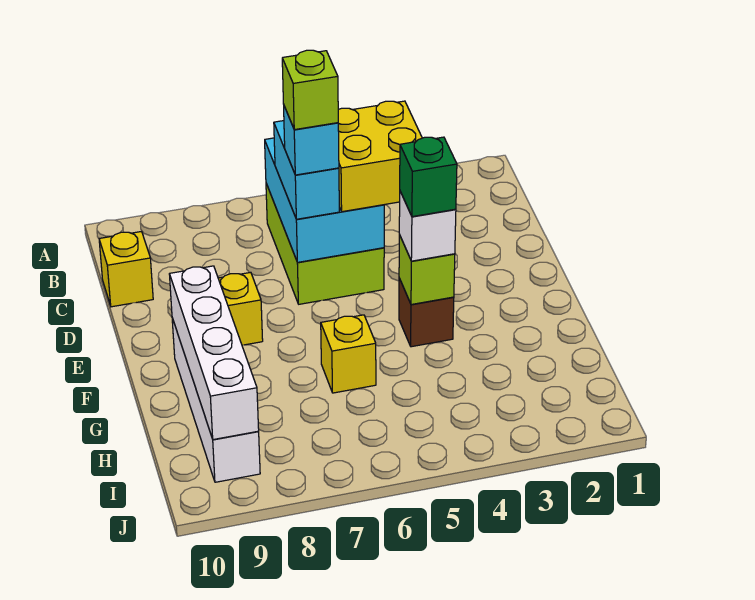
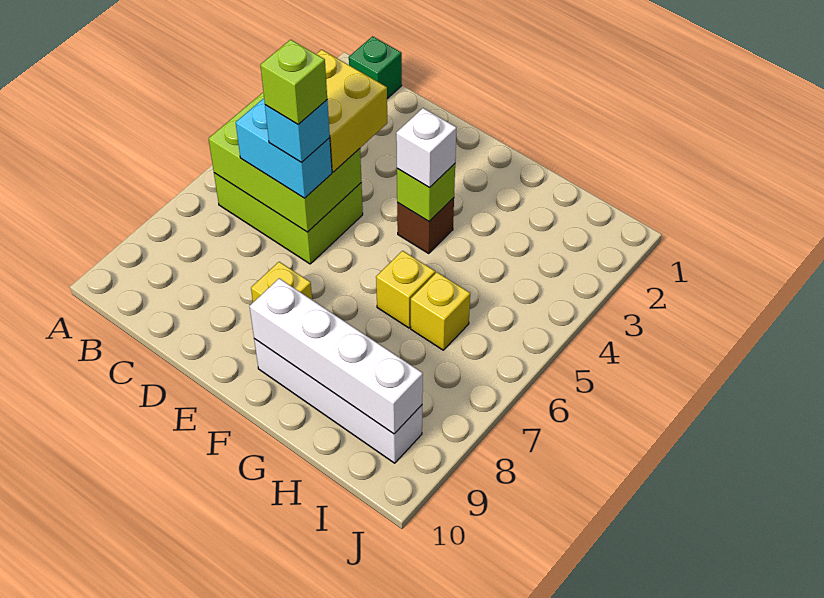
cyan 2x3 brick [265,138,384,262] -> lime 2x3 brick [209,93,361,232]
yellow 1x1 brick [99,232,153,307] -> yellow 1x1 brick moved to [411,272,470,350]
green 1x1 brick [400,137,457,217] -> green 1x1 brick moved to [349,36,402,99]

